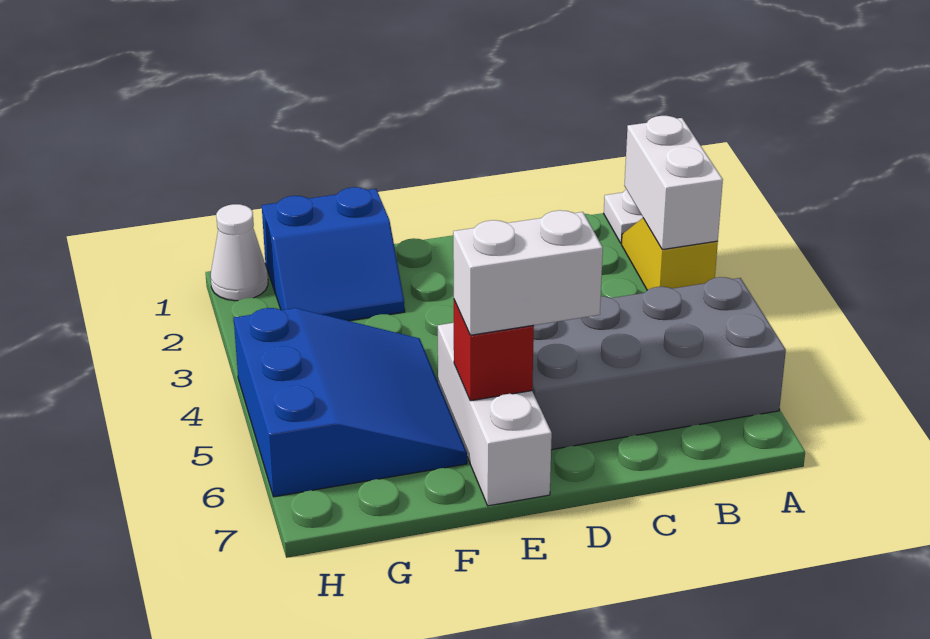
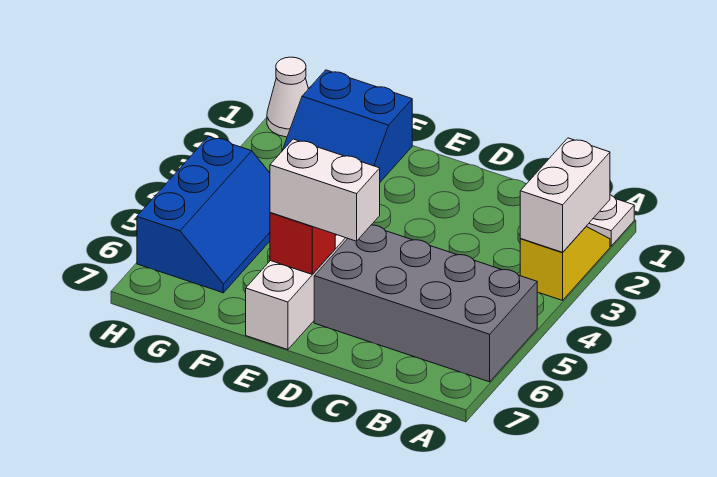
blue 3x3 slope [234,308,467,497] -> blue 2x3 slope [137,136,270,293]

